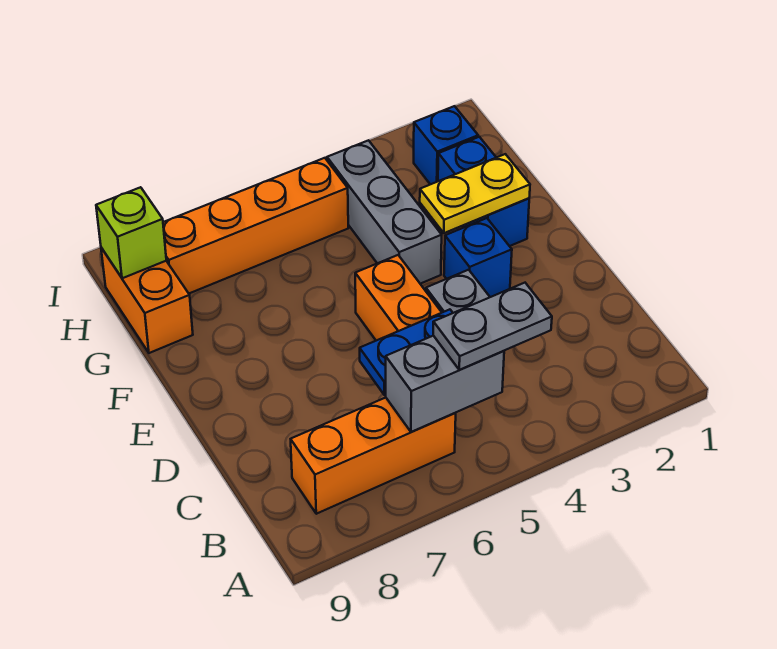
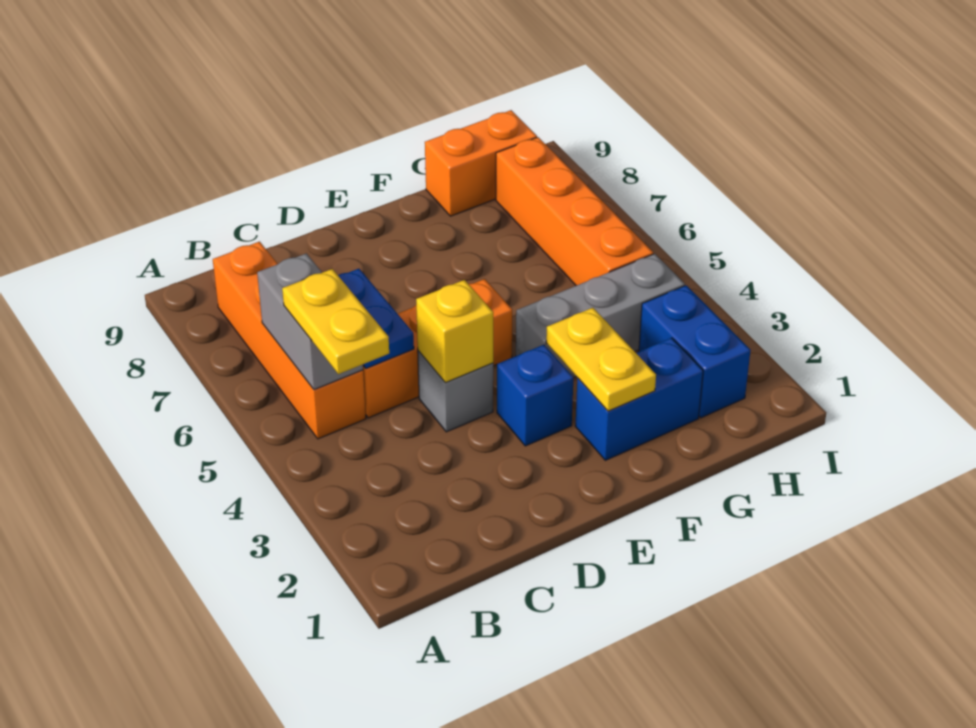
grey 1x2 plate [433,283,552,370] -> yellow 1x2 plate [282,269,389,374]
orange 1x3 brick [291,398,456,514] -> orange 1x4 brick [213,242,366,439]
none -> yellow 1x1 brick [416,280,493,383]
blue 1x1 brick [414,106,478,184] -> blue 1x2 brick [639,285,751,418]
lime 1x1 brick [96,187,166,278] -> none

